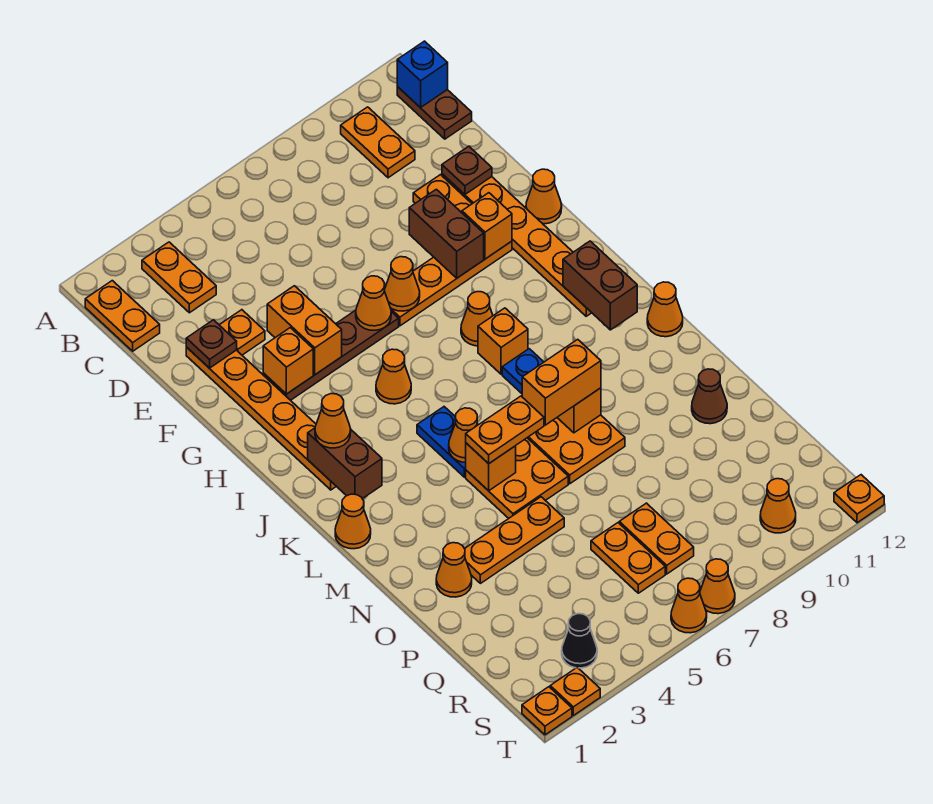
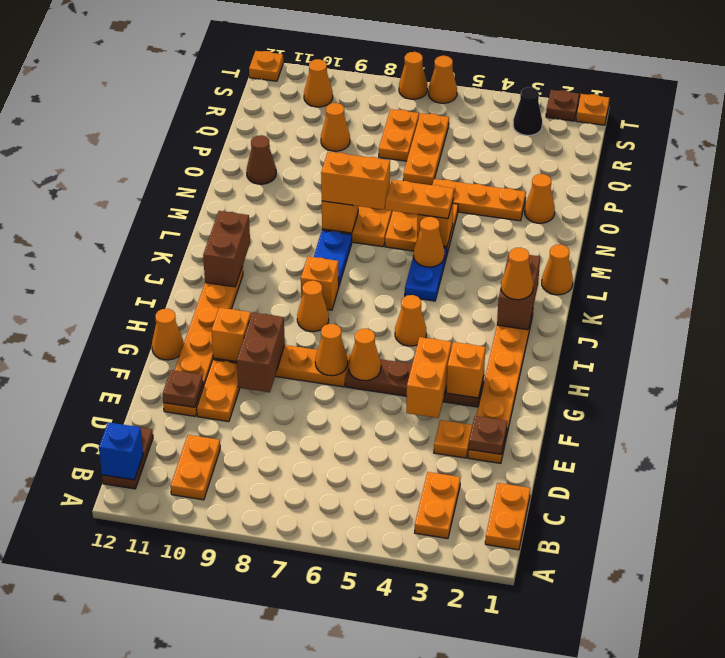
orange 1x1 cone [647,282,683,337] -> orange 1x1 cone moved to [321,103,350,151]
orange 1x2 plate [591,523,665,593] -> orange 1x3 plate [403,113,449,185]
orange 1x1 plate [550,667,600,716] -> brown 1x1 plate [546,90,579,121]

